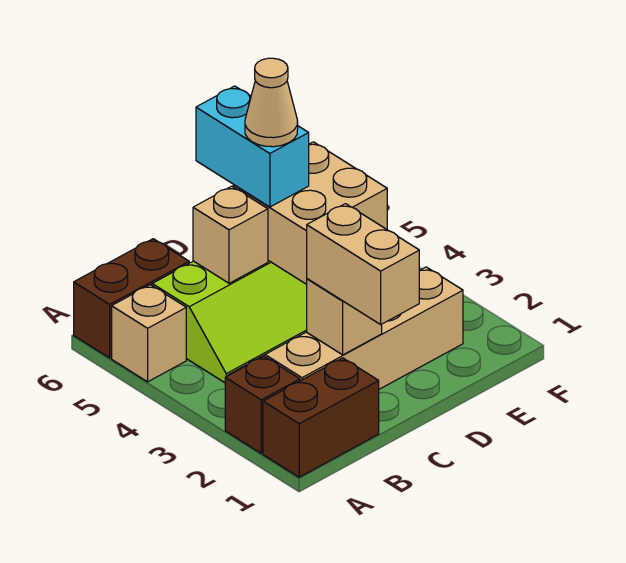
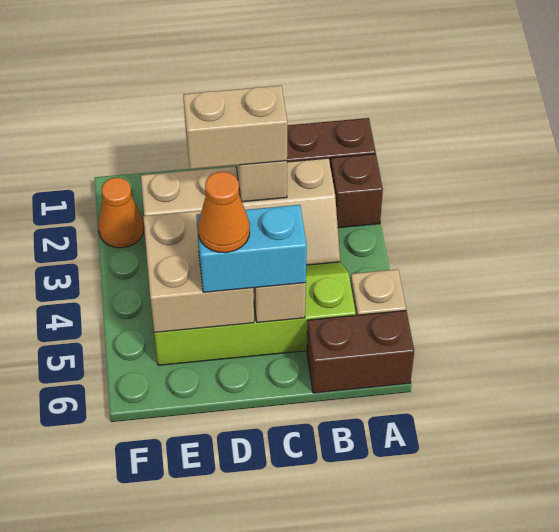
tan 1x2 brick [307,204,419,325] -> tan 1x2 brick turned to [183,85,287,169]
cyan 1x2 brick [196,86,309,207] -> cyan 1x2 brick turned to [196,205,307,292]
tan 1x1 cone [245,58,298,147] -> orange 1x1 cone [198,172,250,253]
none -> orange 1x1 cone [98,178,144,248]

